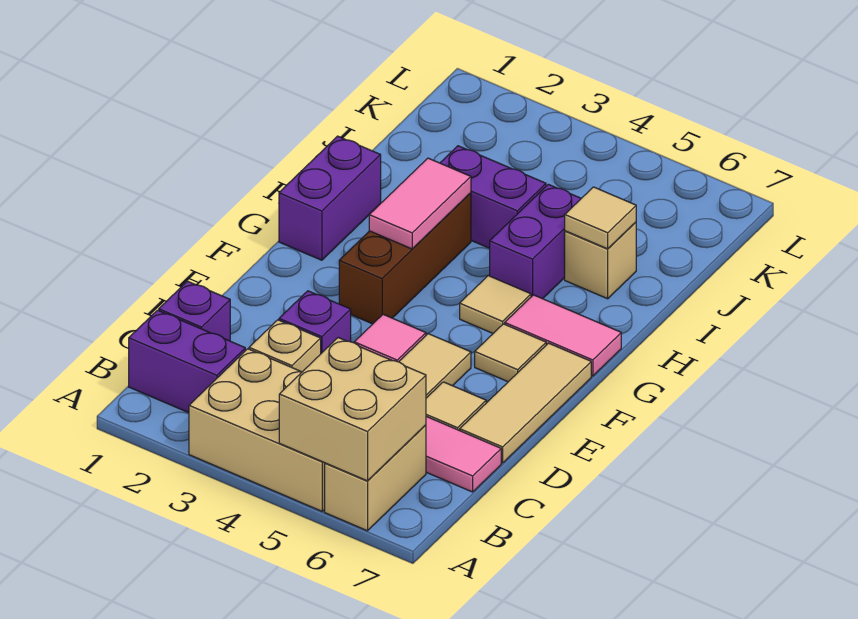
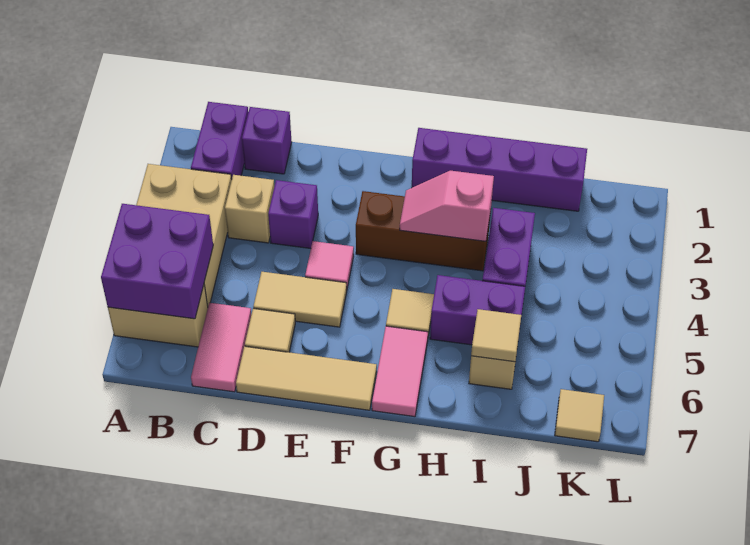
tan 2x2 brick [279,338,426,481] -> purple 2x2 brick [101,204,213,319]
tan 1x1 tile [475,324,546,382] -> tan 1x1 tile moved to [555,389,604,442]
purple 1x2 brick [279,136,381,260] -> purple 1x4 brick [412,128,587,211]
pink 1x2 tile [369,158,471,249] -> pink 1x2 slope [400,171,494,241]

